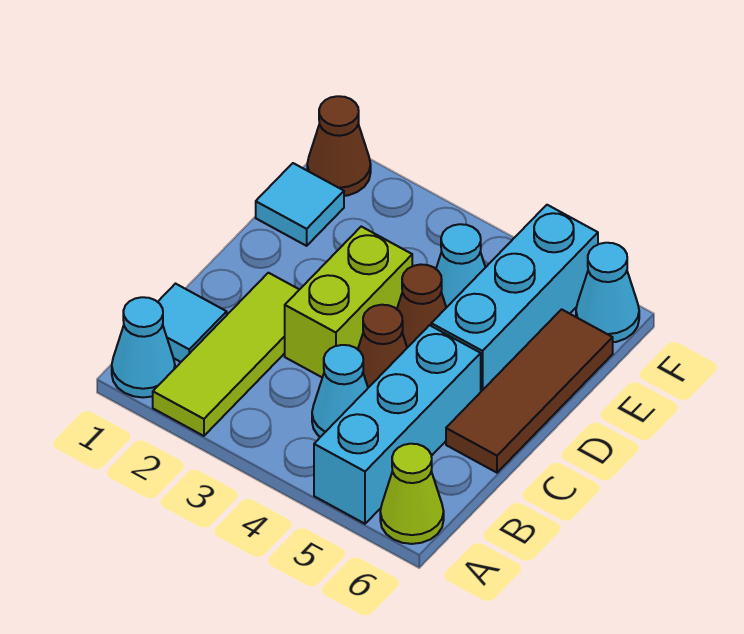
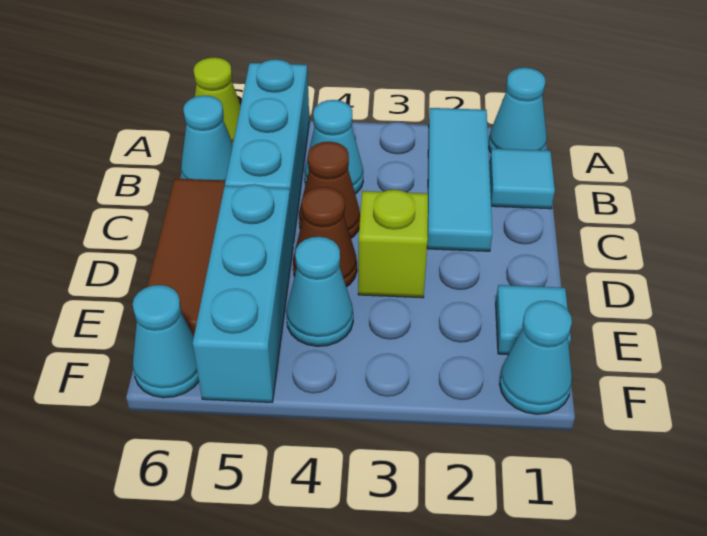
lime 1x3 tile [153,273,299,436] -> cyan 1x3 tile [427,108,492,251]
none -> cyan 1x1 cone [181,96,233,180]
lime 1x2 brick [285,227,412,377] -> lime 1x1 brick [358,190,428,298]
brown 1x1 cone [307,96,371,196] -> cyan 1x1 cone [500,301,572,414]

